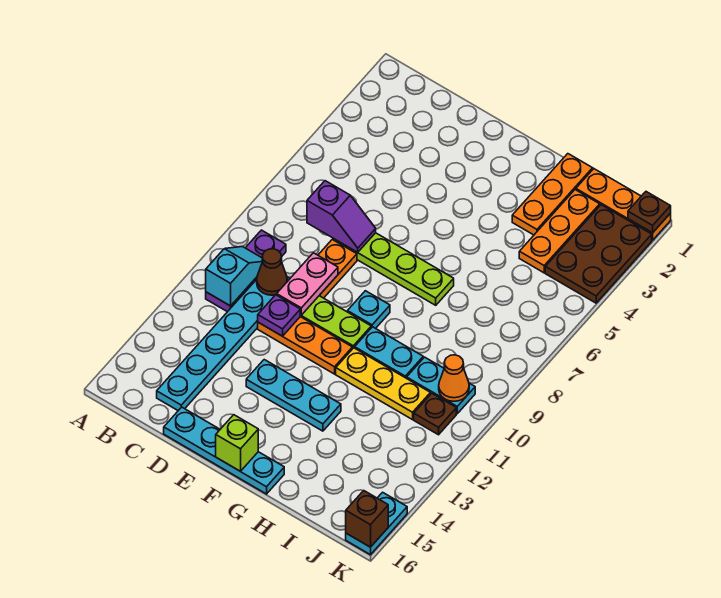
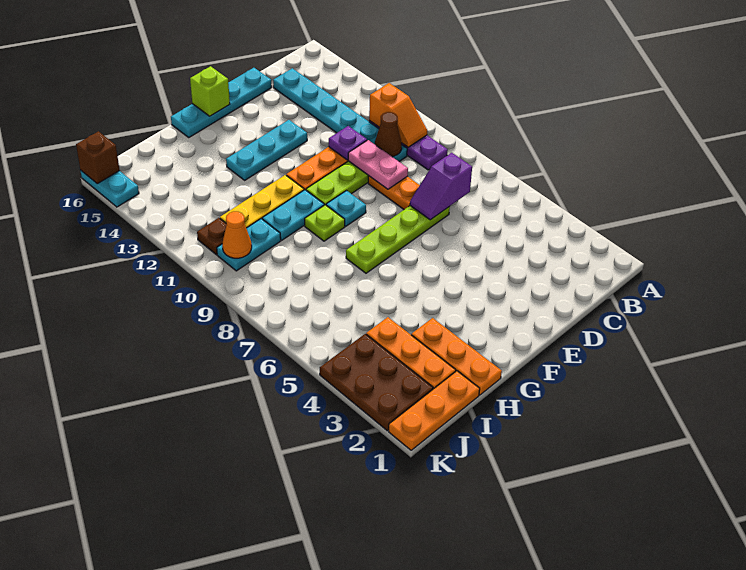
cyan 1x2 slope [206,247,263,306] -> orange 1x2 slope [369,83,427,147]
none -> lime 1x1 plate [305,205,345,241]
brown 1x1 plate [628,192,671,233] -> none

